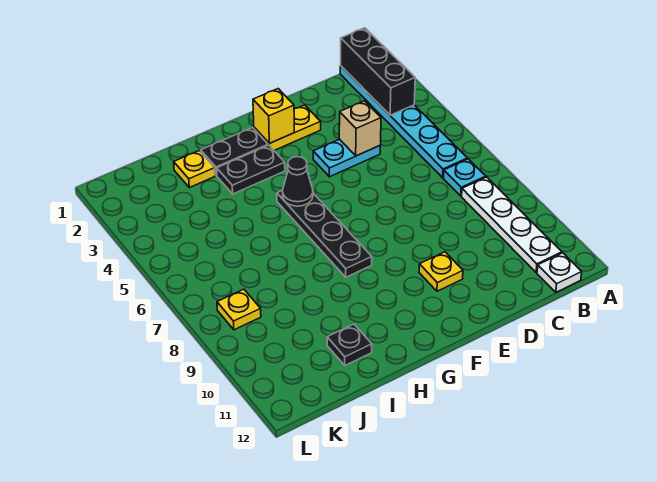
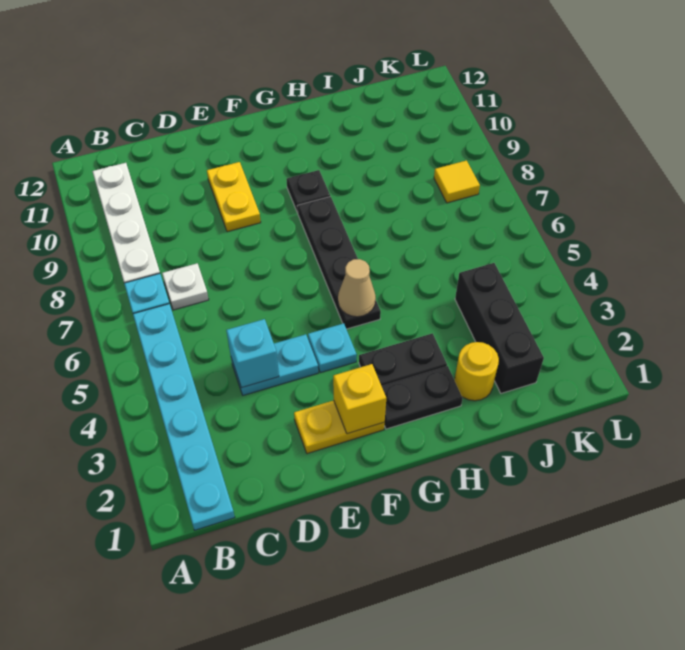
black 1x3 brick [341,28,415,115] -> black 1x3 brick moved to [455,263,544,393]
white 1x1 plate [537,253,582,292] -> white 1x1 plate moved to [162,263,209,310]
tan 1x1 brick [339,101,381,156] -> cyan 1x1 brick [226,319,279,388]
yellow 1x1 plate [419,252,463,291] -> yellow 1x2 plate [207,162,261,232]
none -> cyan 1x1 plate [308,323,357,373]
black 1x1 cone [283,157,313,206] -> tan 1x1 cone [338,259,376,317]
yellow 1x1 plate [174,151,215,188] -> yellow 1x1 round brick [455,342,499,401]
black 1x1 plate [327,324,372,365] -> black 1x1 plate moved to [286,170,330,213]
yellow 1x1 plate [217,289,261,330] -> yellow 1x1 tile [434,161,480,203]

